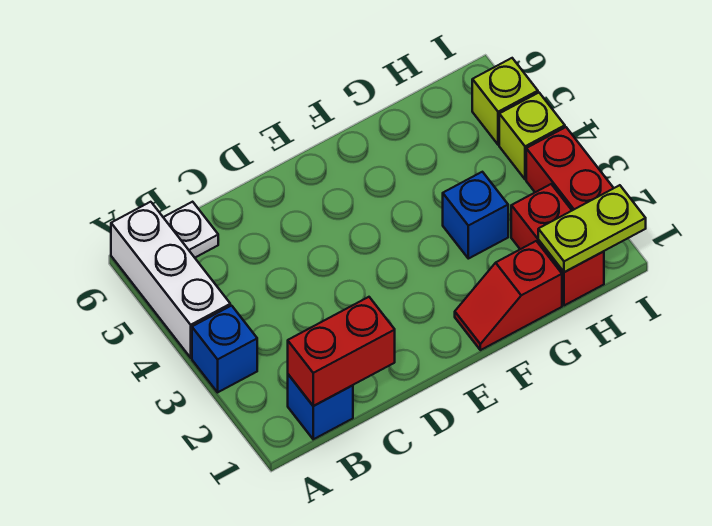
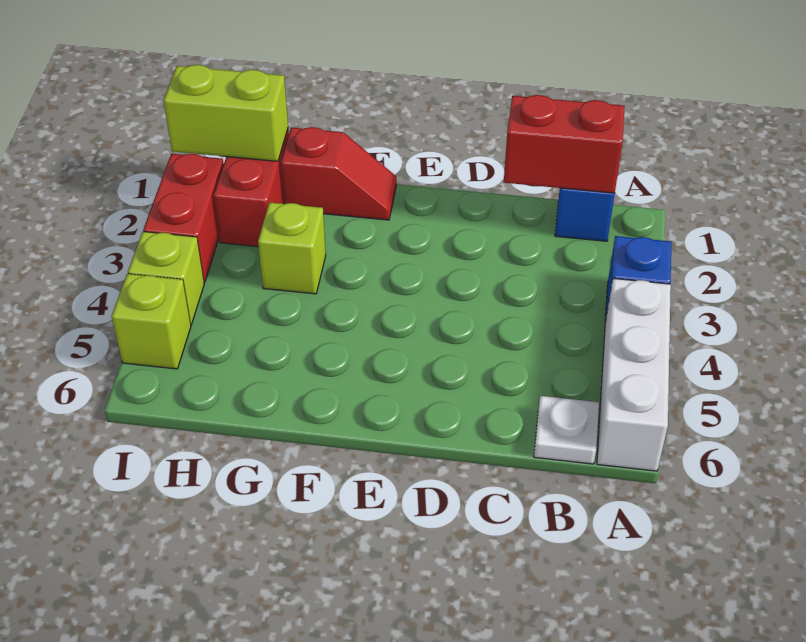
blue 1x1 brick [443,172,508,259] -> lime 1x1 brick [258,202,326,294]
lime 1x2 plate [538,185,646,272] -> lime 1x2 brick [163,65,288,161]

